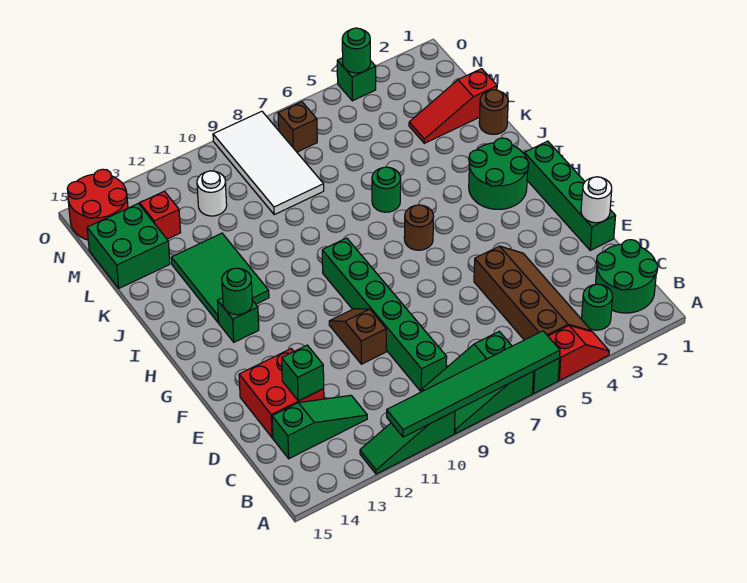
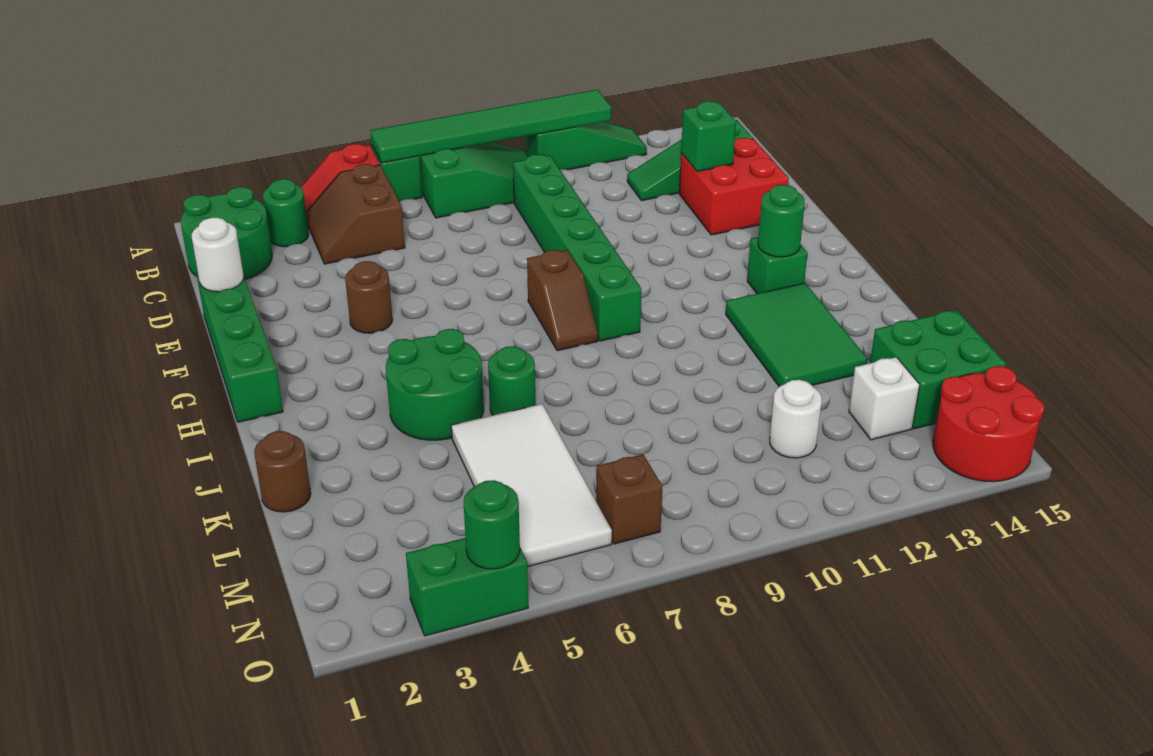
brown 2x4 slope [474,246,591,340] -> brown 2x2 slope [306,164,405,264]
brown 1x2 slope [329,309,386,364] -> brown 1x2 slope moved to [527,250,598,351]
green 2x2 round brick [469,138,529,209] -> green 2x2 round brick moved to [386,329,484,440]
brown 1x1 round brick [404,205,434,250] -> brown 1x1 round brick moved to [345,261,393,333]
red 1x3 slope [409,69,497,143] -> none
white 2x4 tile [213,111,324,215] -> white 2x4 tile moved to [451,404,612,567]
red 1x1 brick [140,191,181,239] -> white 1x1 brick [849,357,919,440]
green 1x1 brick [337,58,376,101] -> green 1x2 brick [406,538,528,636]

